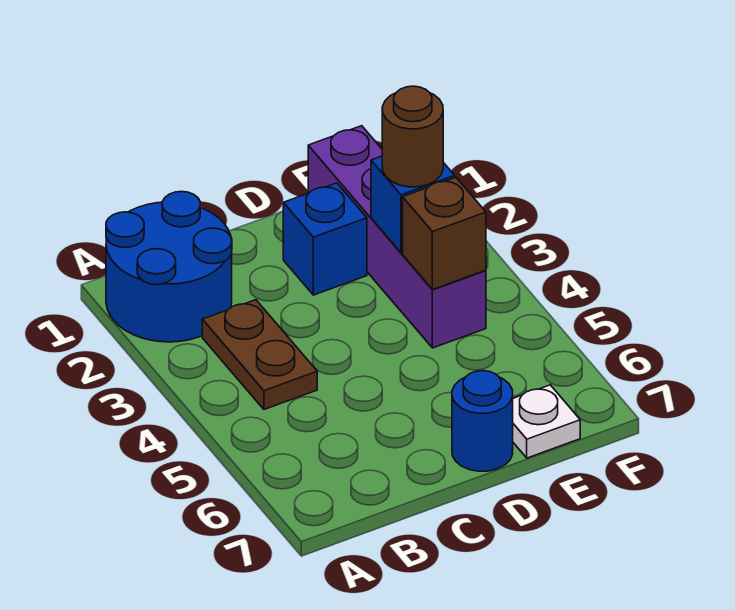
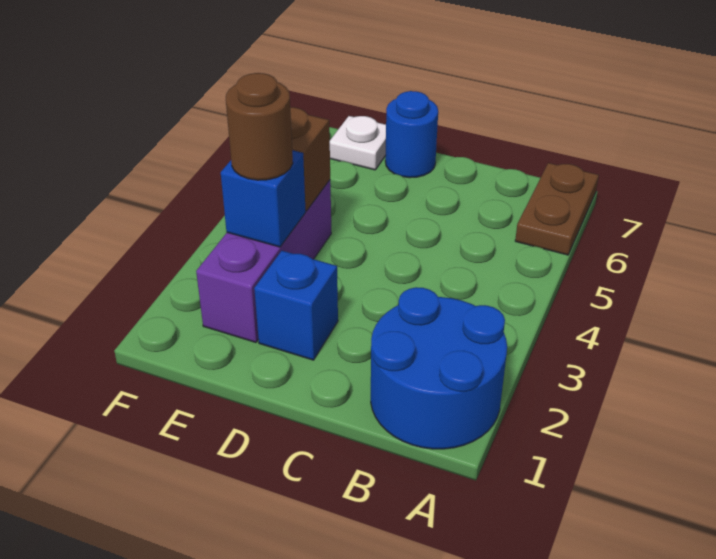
brown 1x2 plate [202,300,317,409] -> brown 1x2 plate moved to [515,163,599,255]
purple 1x4 brick [308,126,486,348] -> purple 1x3 brick [196,180,331,342]

